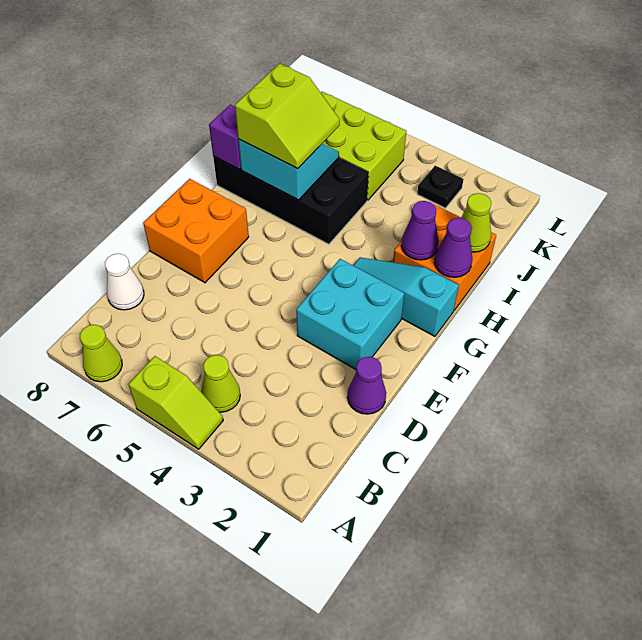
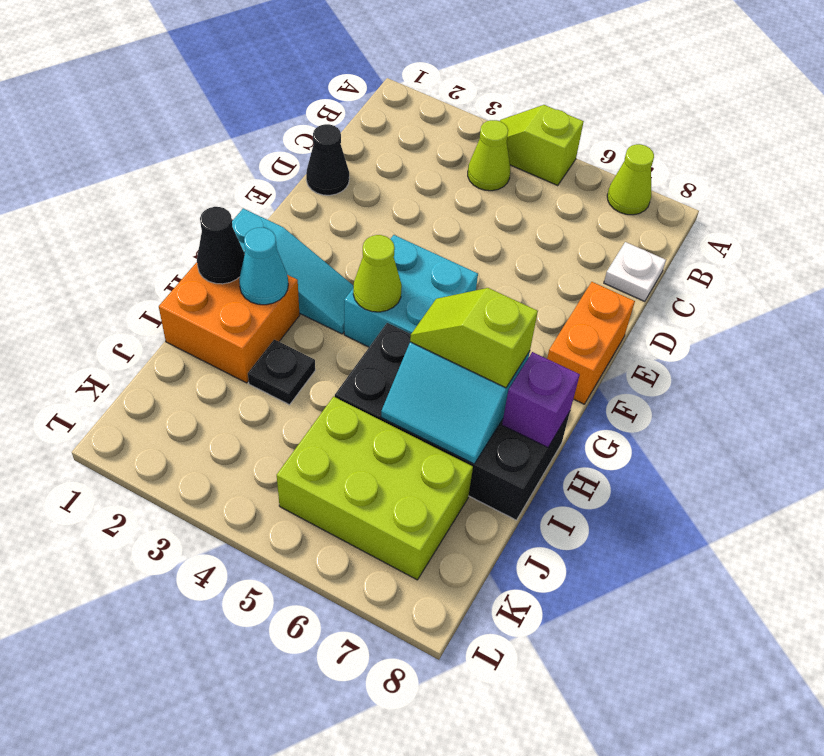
white 1x1 cone [105,254,144,310] -> white 1x1 plate [604,242,666,301]
purple 1x1 cone [347,357,386,414] -> black 1x1 cone [306,124,349,195]
cyan 2x2 brick [296,259,404,369] -> cyan 2x2 brick moved to [344,235,478,347]
orange 2x2 brick [143,179,249,283] -> orange 1x2 brick [547,282,635,404]
purple 1x1 cone [434,218,472,277] -> black 1x1 cone [197,207,245,284]
purple 1x1 cone [401,201,438,260] -> cyan 1x1 cone [239,228,288,305]
lime 2x2 slope [235,64,340,169] -> lime 1x2 slope [410,288,538,388]
lime 1x1 cone [461,193,491,252] -> lime 1x1 cone moved to [353,235,402,312]
black 1x1 plate [417,166,464,208] -> black 1x1 plate moved to [248,340,315,405]

